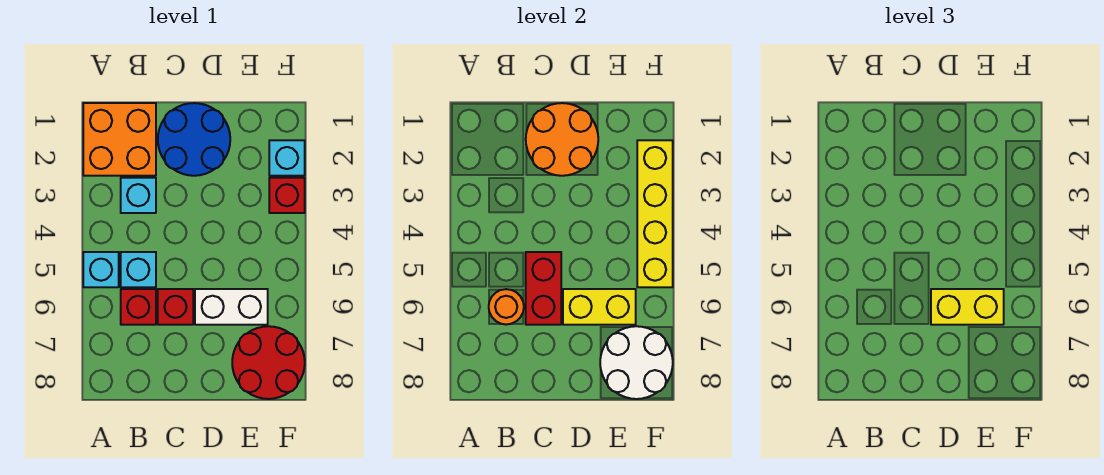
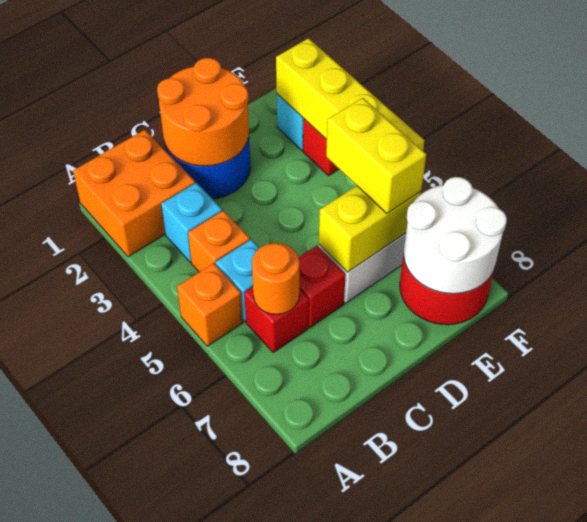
cyan 1x1 brick [83,252,119,287] -> orange 1x1 brick [177,263,243,346]
none -> orange 1x1 brick [188,211,250,272]
red 1x2 brick [526,252,561,325] -> none
yellow 1x2 brick [931,289,1004,325] -> yellow 1x2 brick turned to [326,98,426,214]

